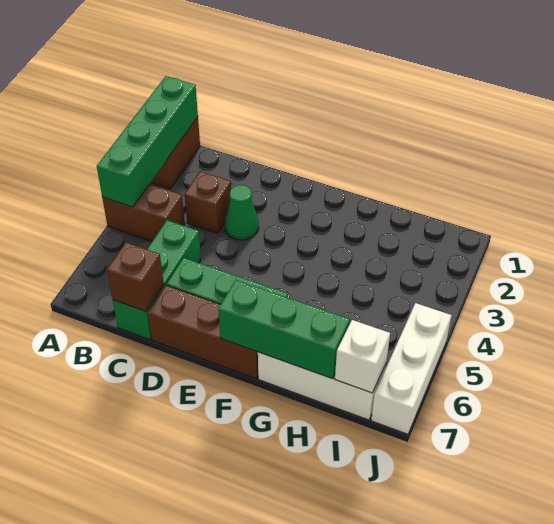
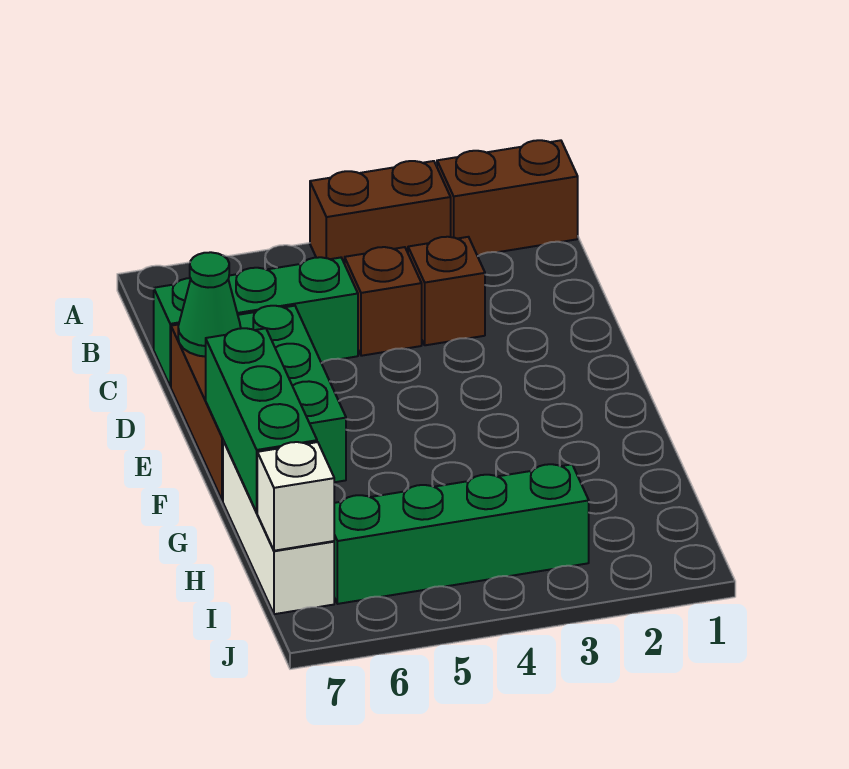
green 1x4 brick [97,76,198,207] -> green 1x4 brick moved to [334,464,589,604]
brown 1x2 brick [102,184,185,241] -> brown 1x2 brick turned to [310,161,451,264]
brown 1x1 brick [107,242,164,312] -> brown 1x1 brick moved to [345,247,422,356]
green 1x1 cone [225,185,259,240] -> green 1x1 cone moved to [178,252,241,357]
white 1x3 brick [371,303,452,434] -> none

